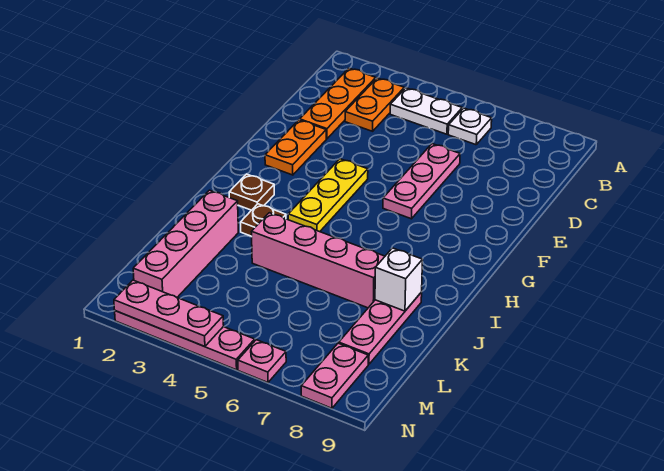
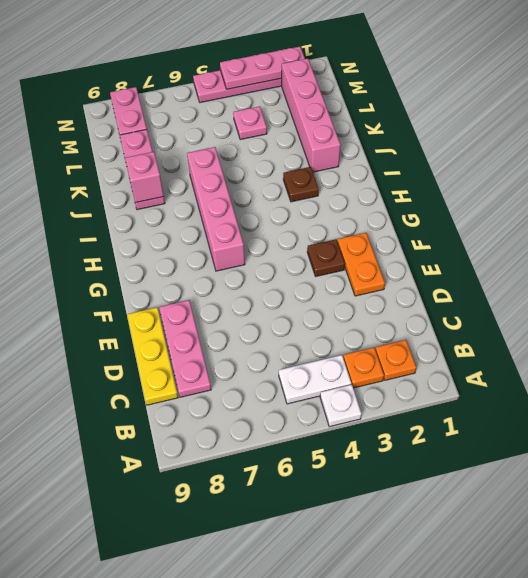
orange 1x3 plate [300,68,376,139] -> orange 1x1 plate [375,340,416,380]
orange 1x2 plate [345,78,404,131] -> orange 1x1 plate [343,348,384,388]
white 1x1 plate [448,108,492,145] -> white 1x1 plate moved to [320,385,362,427]
pink 1x3 plate [383,144,460,219] -> pink 1x3 plate moved to [159,300,211,397]
yellow 1x3 plate [288,159,368,232] -> yellow 1x3 plate moved to [127,307,178,405]
brown 1x1 plate [229,174,274,210] -> brown 1x1 plate moved to [307,239,345,276]
pink 1x4 brick [252,213,385,308] -> pink 1x4 brick turned to [187,147,245,271]
white 1x1 brick [375,248,423,311] -> pink 1x1 brick [125,152,164,203]
pink 1x1 plate [238,340,286,382] -> pink 1x1 plate moved to [233,106,267,140]

